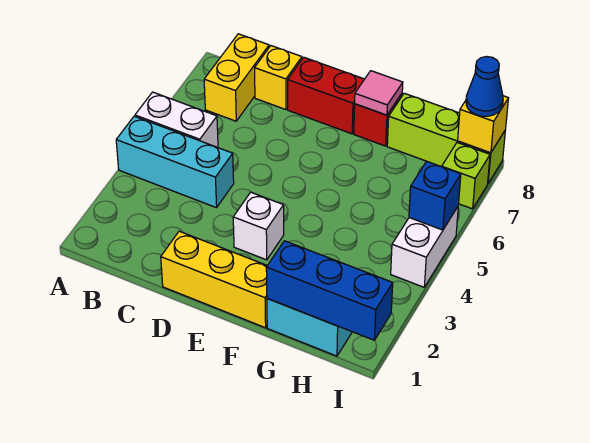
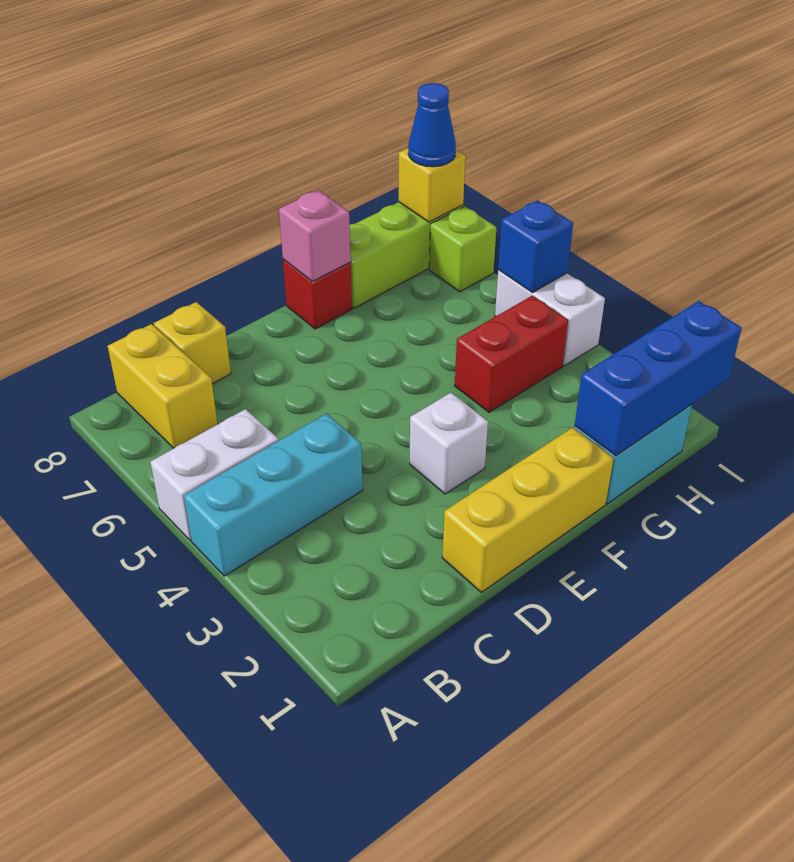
red 1x2 brick [288,57,364,134] -> red 1x2 brick moved to [455,296,568,412]
pink 1x1 tile [355,71,403,115] -> pink 1x1 brick [279,190,351,281]

